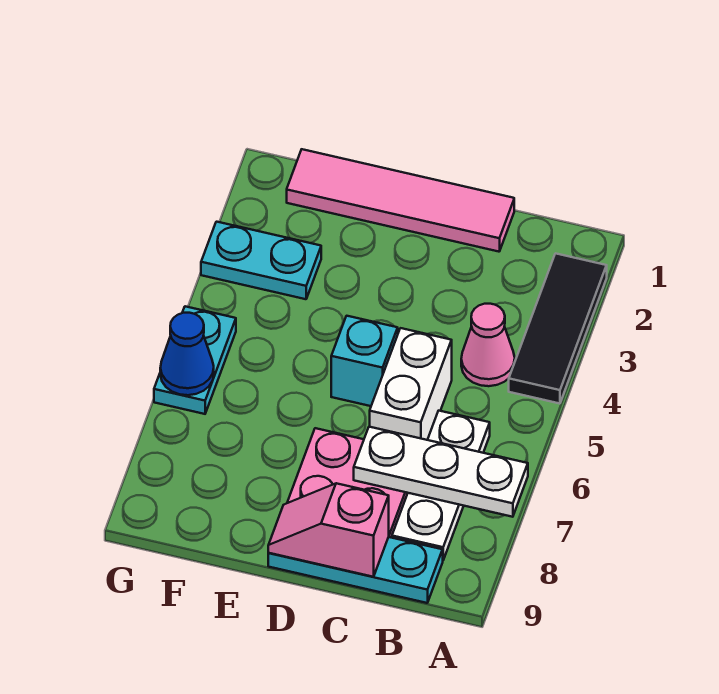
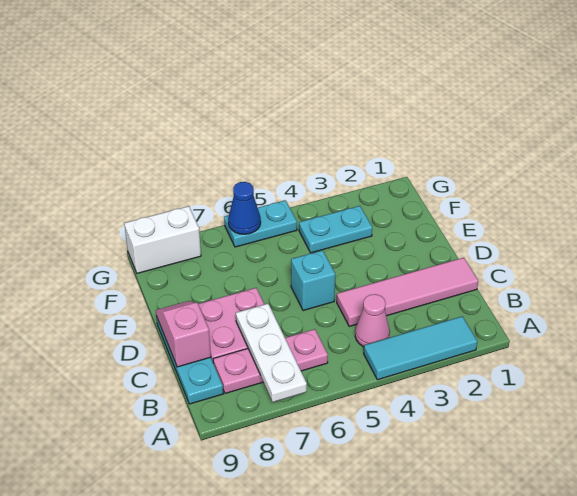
black 1x3 tile [509,253,607,404] -> cyan 1x3 tile [364,316,477,380]
white 1x3 plate [392,411,490,560] -> pink 1x3 plate [213,329,328,393]
pink 1x4 tile [287,149,514,252] -> pink 1x4 tile turned to [337,258,478,326]
white 1x2 brick [370,328,452,440] -> white 1x2 brick moved to [124,206,201,273]
cyan 1x2 plate [201,222,321,299] -> cyan 1x2 plate turned to [299,206,372,253]

